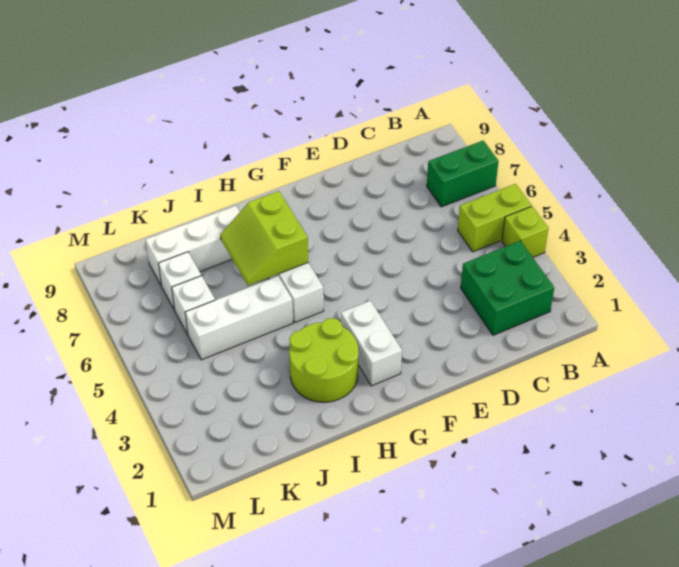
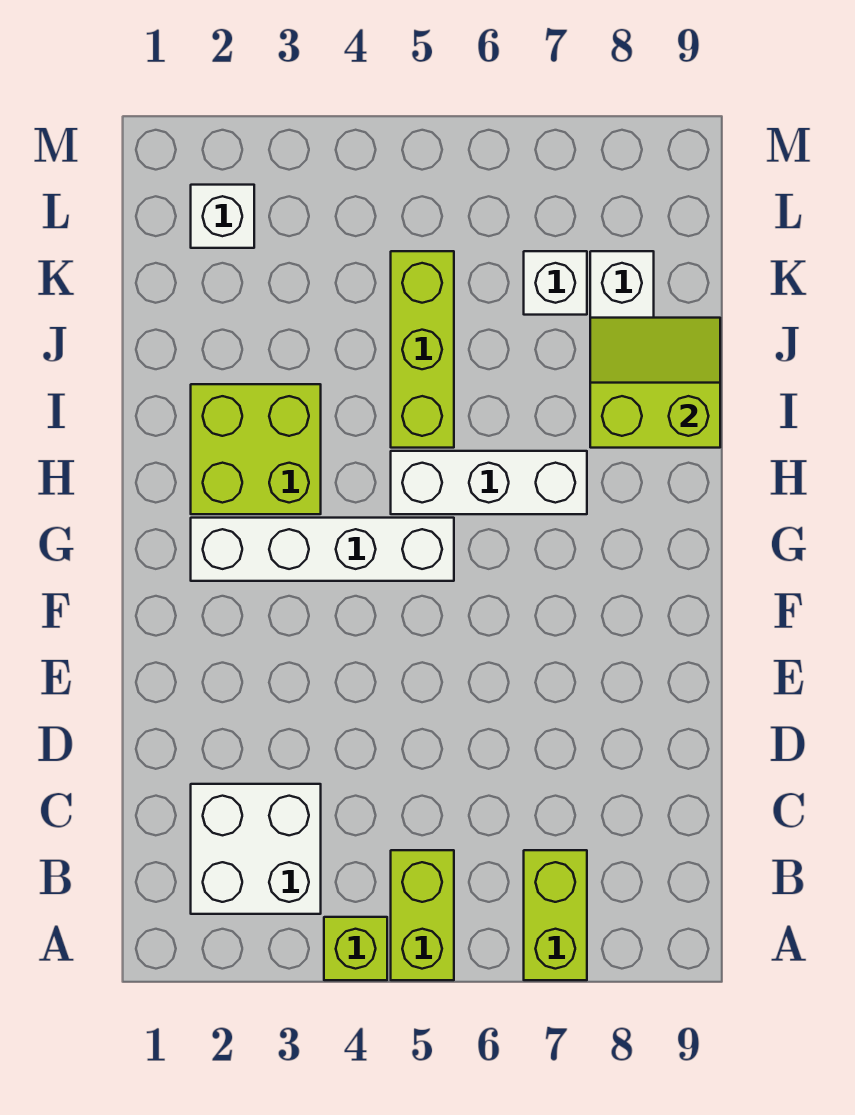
green 1x2 brick [427,141,499,207] -> lime 1x2 brick [524,850,587,980]
green 2x2 brick [461,241,554,335] -> white 2x2 brick [191,784,321,914]
white 1x2 brick [341,301,402,386] -> white 1x4 brick [191,518,454,581]
lime 2x2 round brick [289,318,358,402] -> lime 2x2 brick [191,384,321,514]
lime 2x2 slope [220,191,308,286] -> lime 2x2 slope moved to [590,318,720,448]
white 1x3 brick [185,276,293,360] -> lime 1x3 brick [391,251,454,448]
white 1x1 brick [172,276,215,335] -> white 1x1 brick moved to [191,185,254,248]

